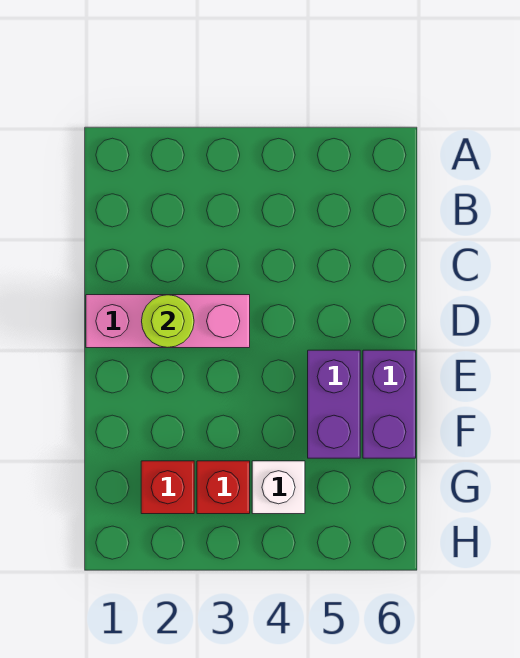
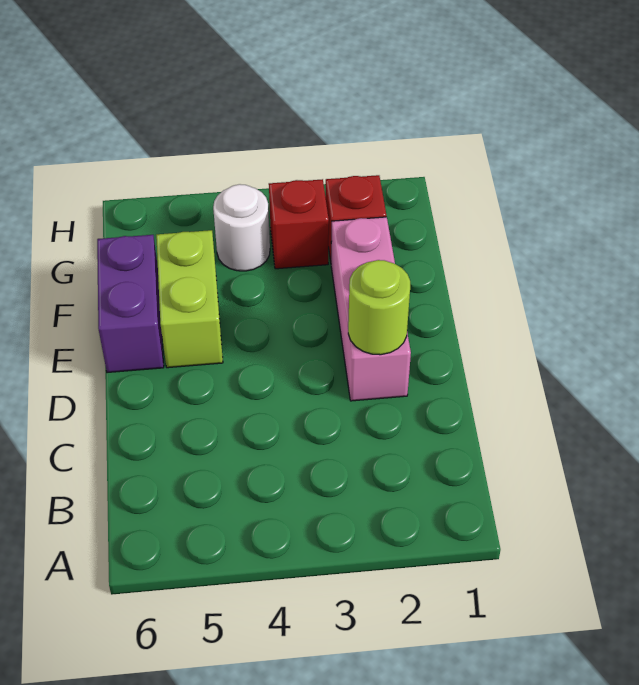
pink 1x3 brick [86,295,250,348] -> pink 1x3 brick turned to [331,217,411,401]
purple 1x2 brick [308,350,360,458] -> lime 1x2 brick [156,230,223,368]
white 1x1 brick [252,461,305,514] -> white 1x1 round brick [213,184,270,271]

